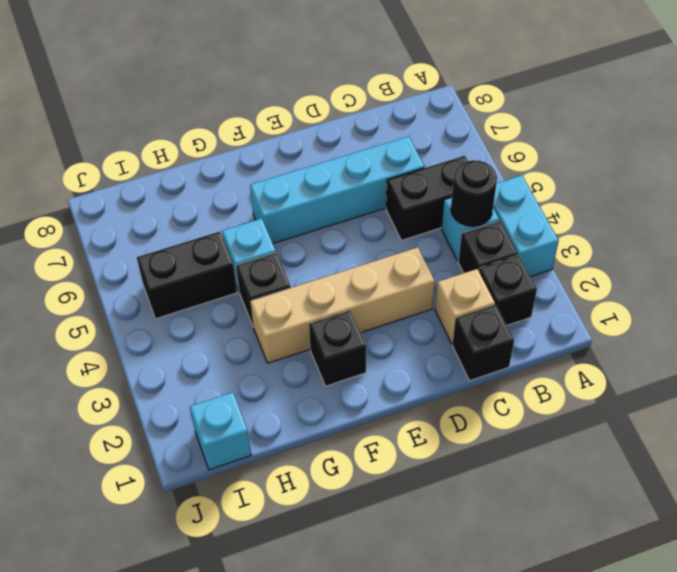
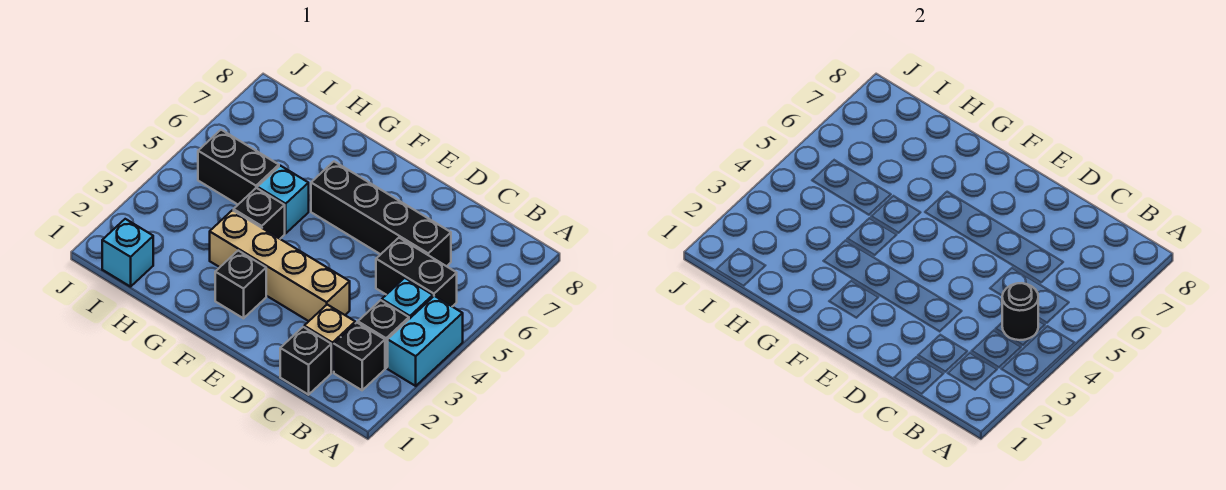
cyan 1x4 brick [250,136,425,243] -> black 1x4 brick [311,162,451,266]

